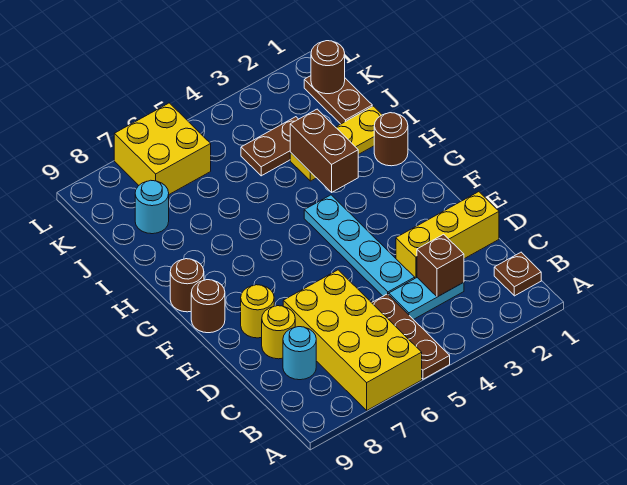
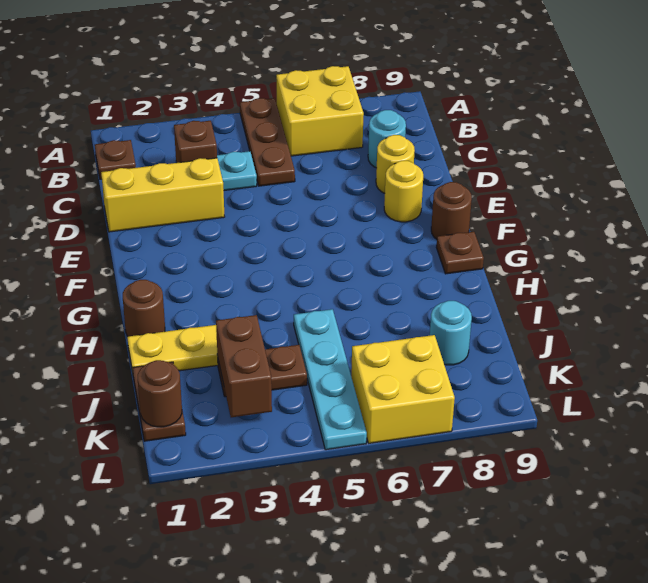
yellow 2x4 brick [283,270,422,410] -> yellow 2x2 brick [276,66,364,156]
cyan 1x4 plate [304,195,415,296] -> cyan 1x4 plate moved to [294,309,367,450]
brown 1x1 round brick [170,259,204,312] -> brown 1x1 plate [436,232,484,274]
brown 1x2 brick [290,109,358,192] -> brown 1x2 brick moved to [216,315,272,417]

